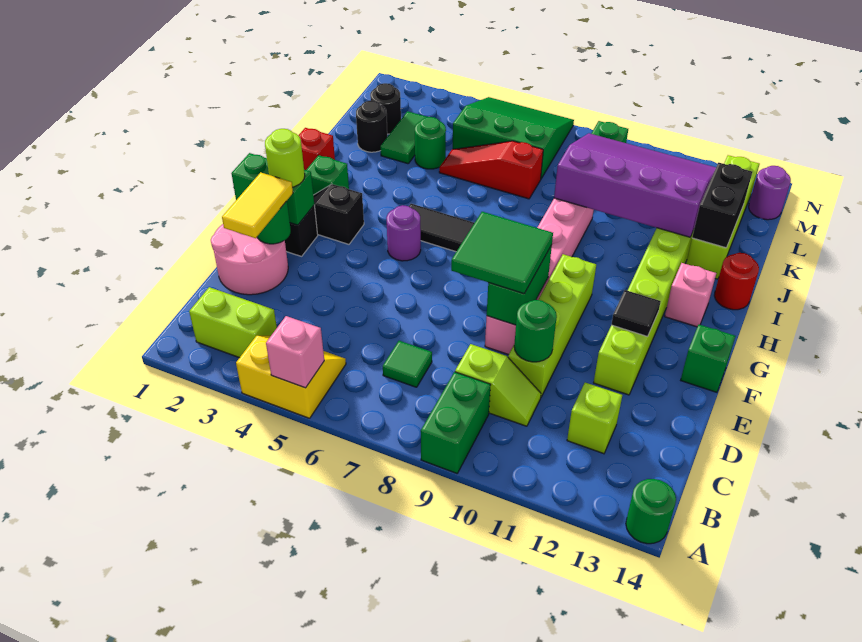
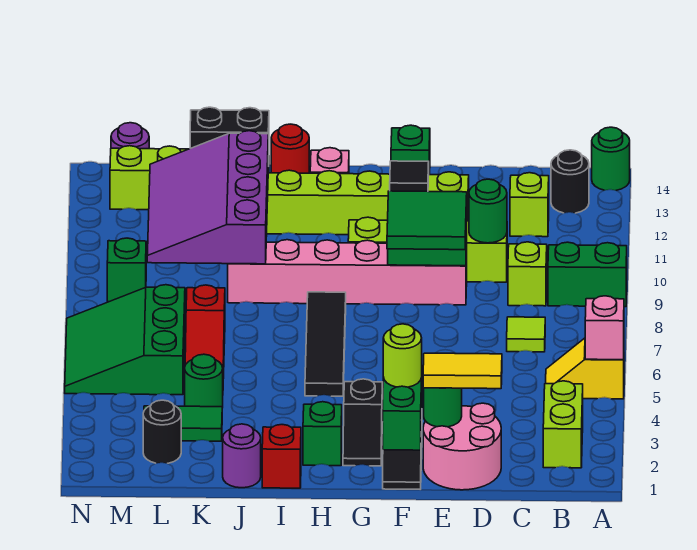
yellow 2x2 slope [236,336,346,418] -> yellow 1x2 slope [546,338,624,399]
green 1x1 tile [383,341,432,387] -> lime 1x1 tile [507,317,545,352]
purple 1x1 round brick [386,205,421,261] -> purple 1x1 round brick moved to [223,424,261,488]
black 1x1 round brick [356,101,387,152] -> black 1x1 round brick moved to [551,150,589,213]

